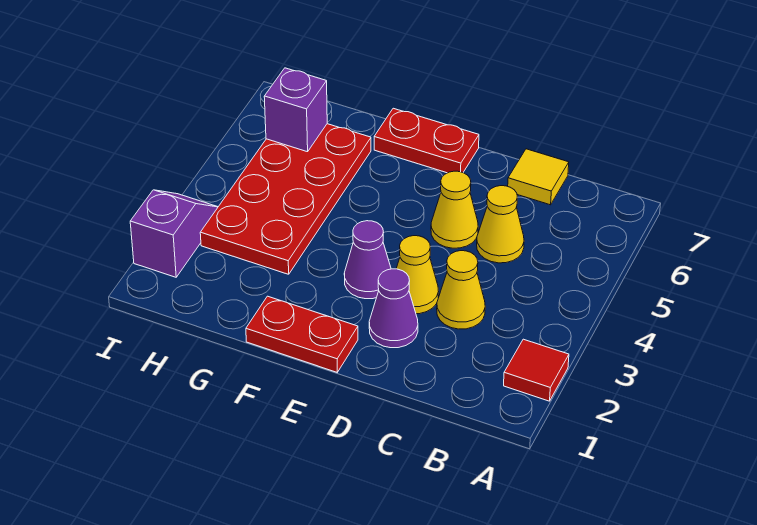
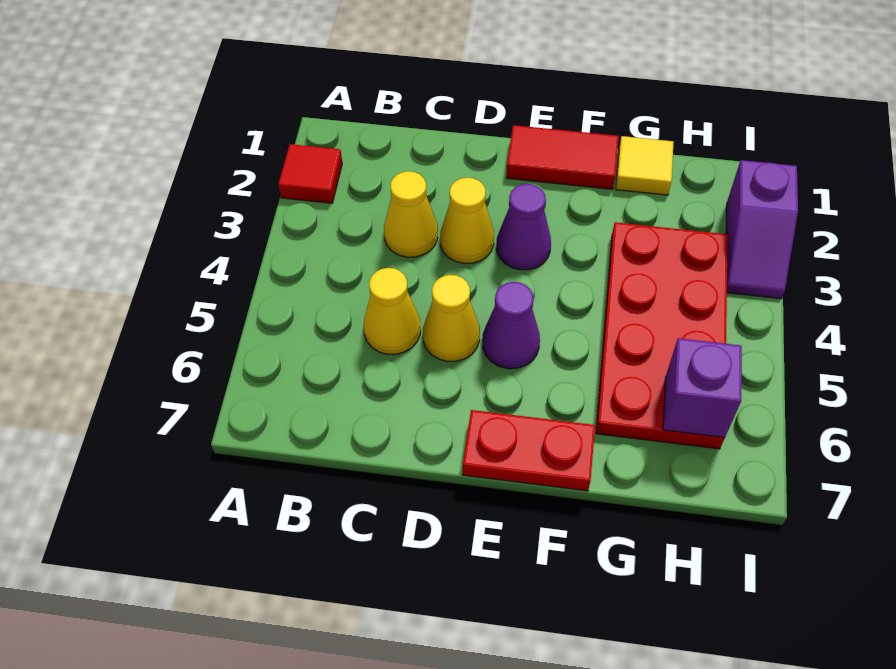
yellow 1x1 tile [508,149,569,205] -> yellow 1x1 tile moved to [616,136,673,195]
purple 1x1 cone [369,269,418,348] -> purple 1x1 cone moved to [482,282,540,369]
red 1x2 plate [246,296,358,372] -> red 1x2 tile [506,125,619,189]

